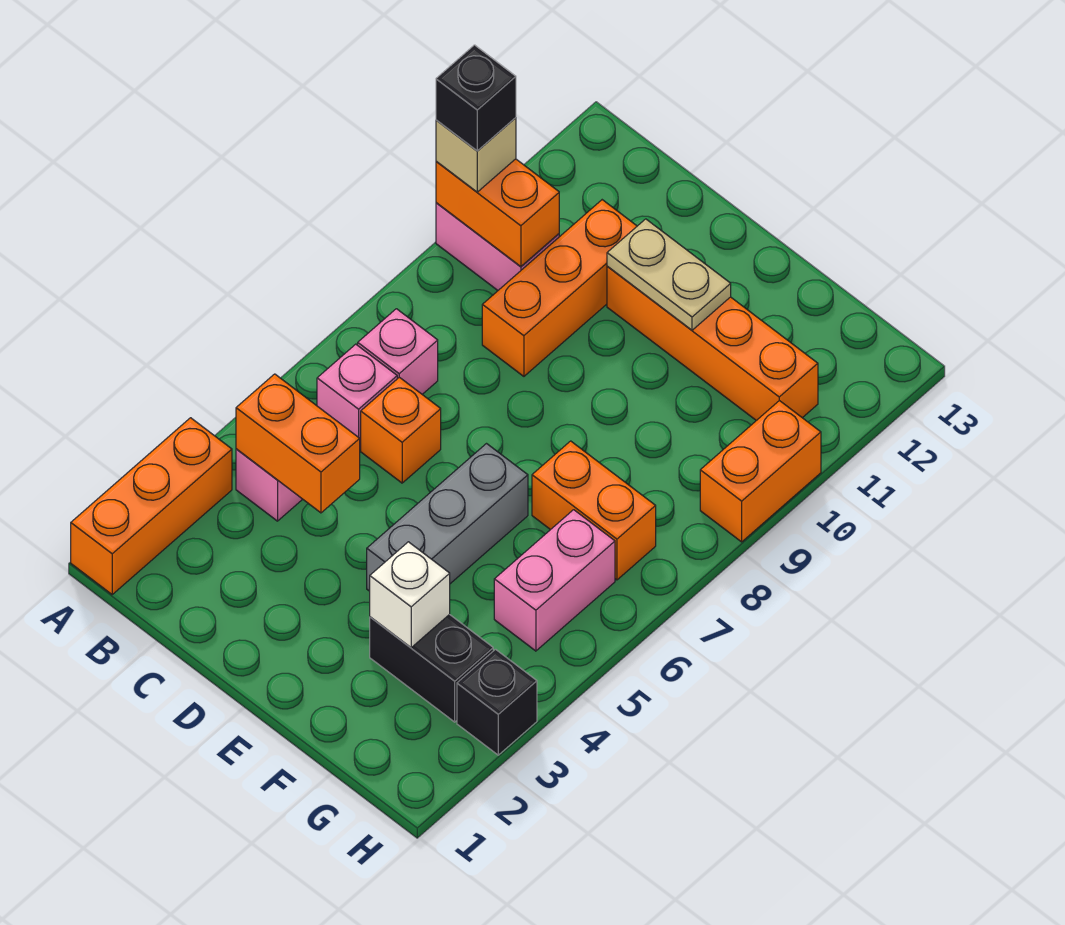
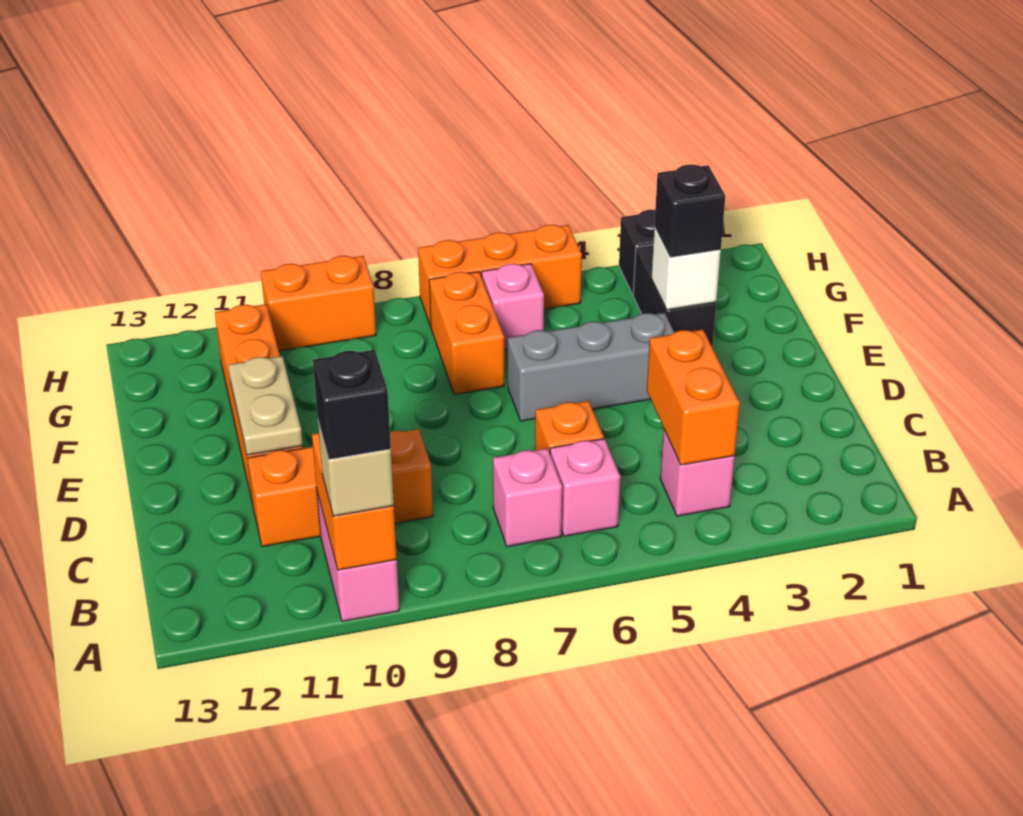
orange 1x3 brick [71,418,232,594] -> orange 1x3 brick moved to [418,225,582,327]
none -> black 1x1 brick [654,165,725,258]
pink 1x2 brick [494,510,615,651] -> pink 1x1 brick [482,264,544,350]

